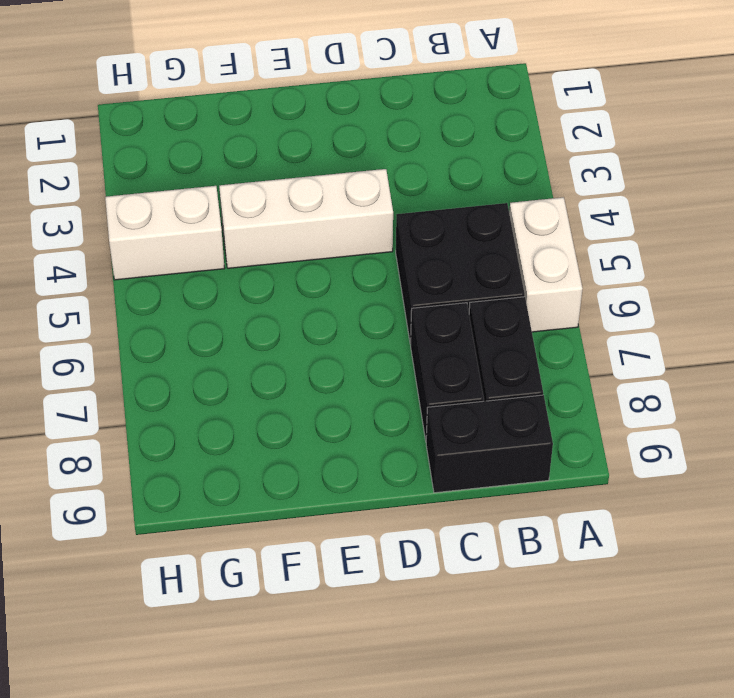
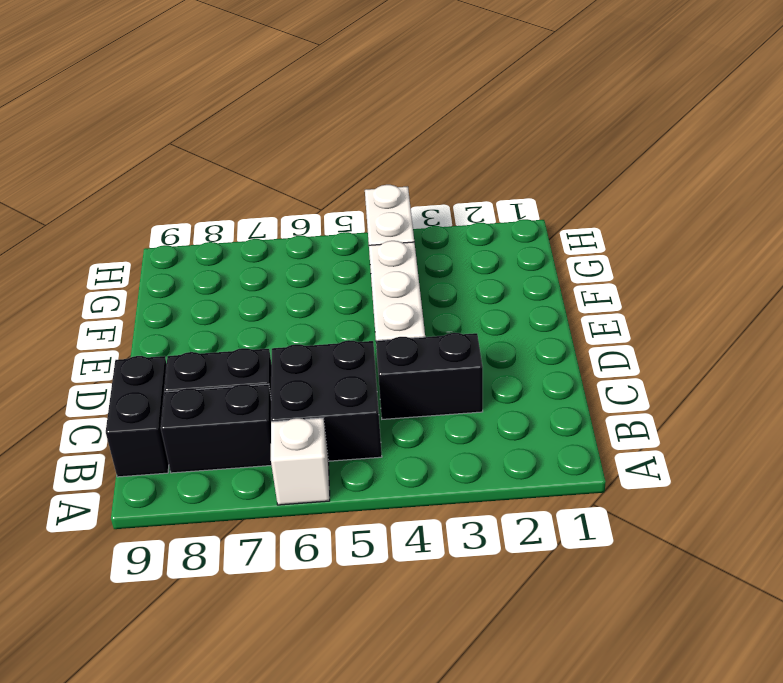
white 1x2 brick [509,197,583,332] -> white 1x1 brick [271,418,330,505]
none -> black 1x2 brick [376,333,483,419]

